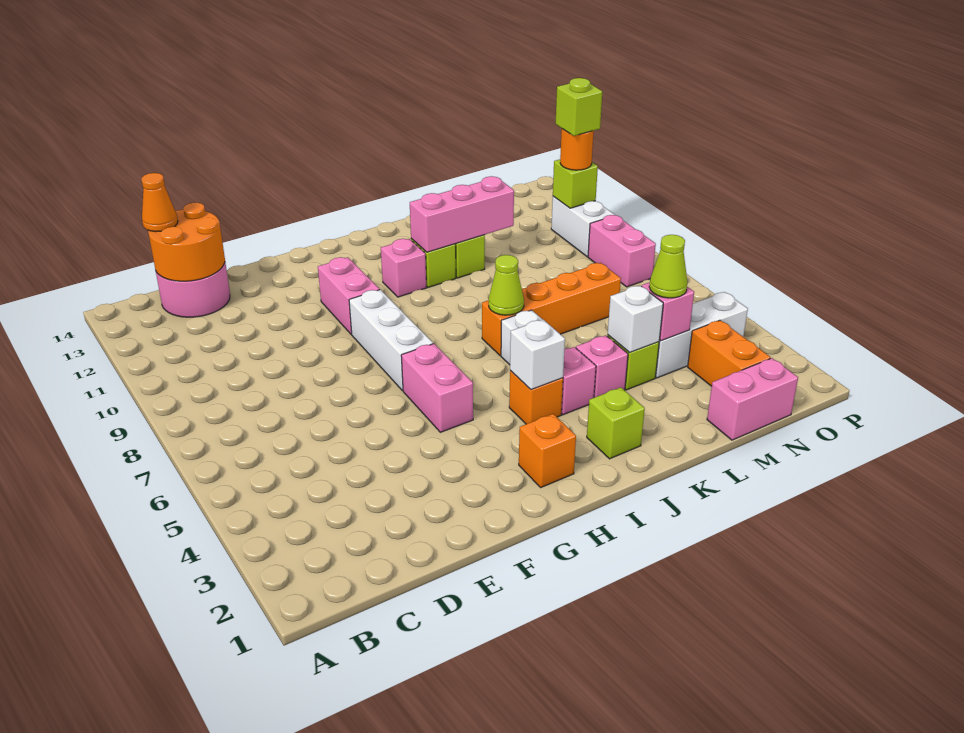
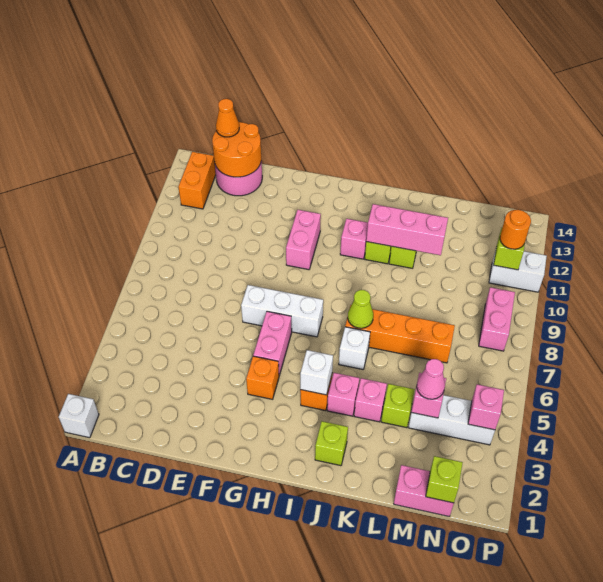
white 1x3 brick [349,290,433,391] -> white 1x3 brick turned to [241,285,323,337]
orange 1x1 brick [519,414,576,487] -> orange 1x1 brick moved to [246,356,279,399]
white 1x1 brick [608,286,663,353] -> white 1x1 brick moved to [59,394,99,438]
lime 1x1 cone [649,235,687,298] -> pink 1x1 cone [417,359,445,399]
orange 1x2 brick [688,320,771,386] -> orange 1x2 brick moved to [178,152,216,209]
none -> pink 1x1 brick [468,384,504,430]
white 1x2 brick [551,196,615,257] -> white 1x2 brick turned to [489,250,547,292]
lime 1x1 brick [556,78,602,136] -> lime 1x1 brick moved to [426,456,463,503]

